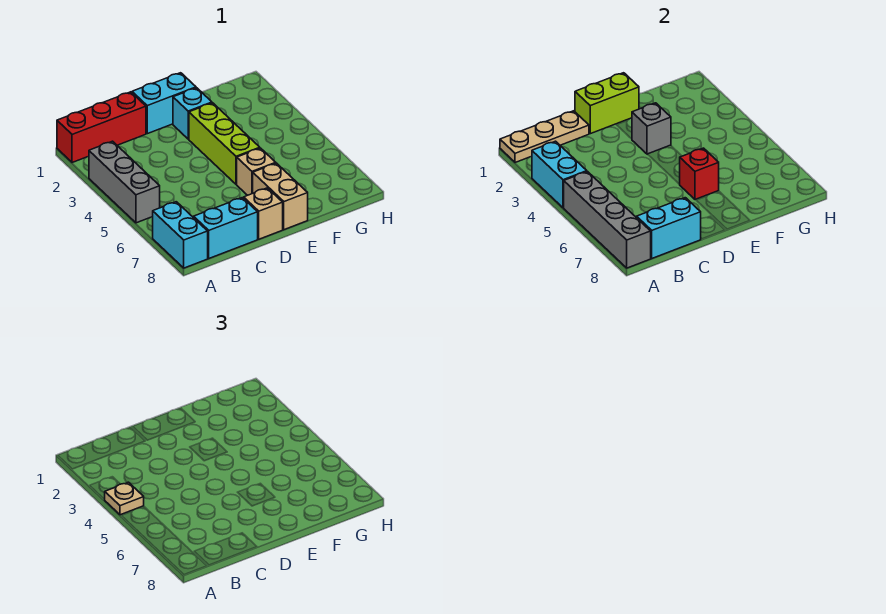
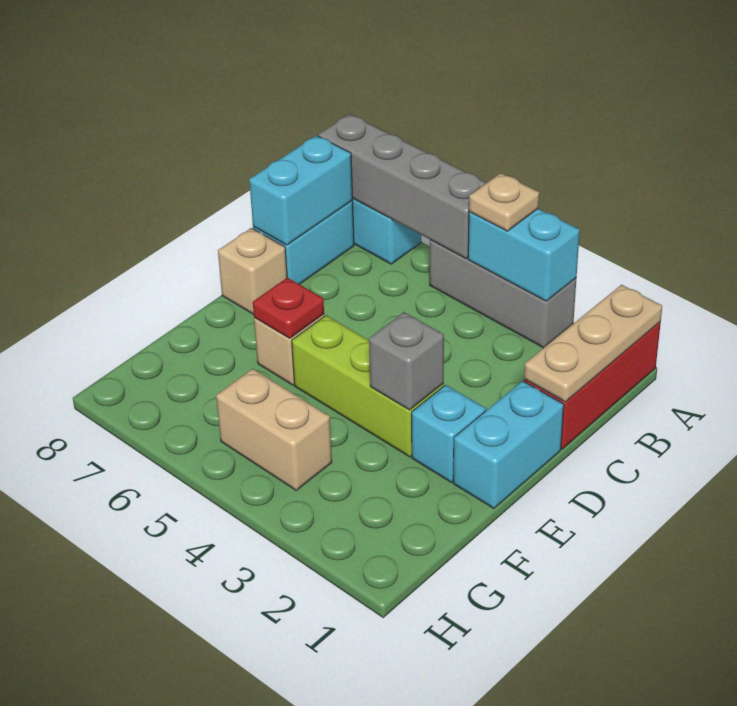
lime 1x2 brick [575,73,639,134] -> none
red 1x1 brick [680,148,719,199] -> red 1x1 plate [253,278,324,338]
tan 1x2 brick [253,163,308,230] -> tan 1x2 brick moved to [216,369,332,490]

